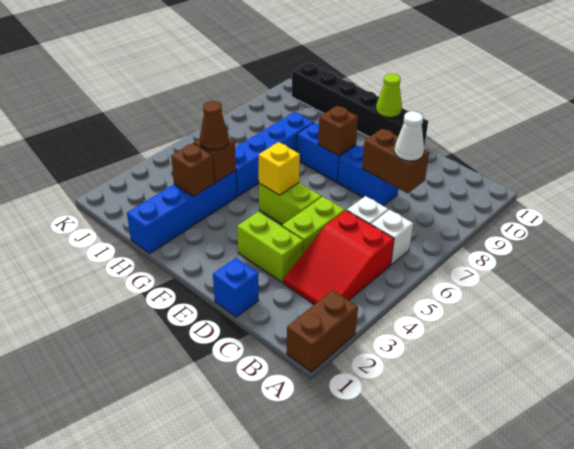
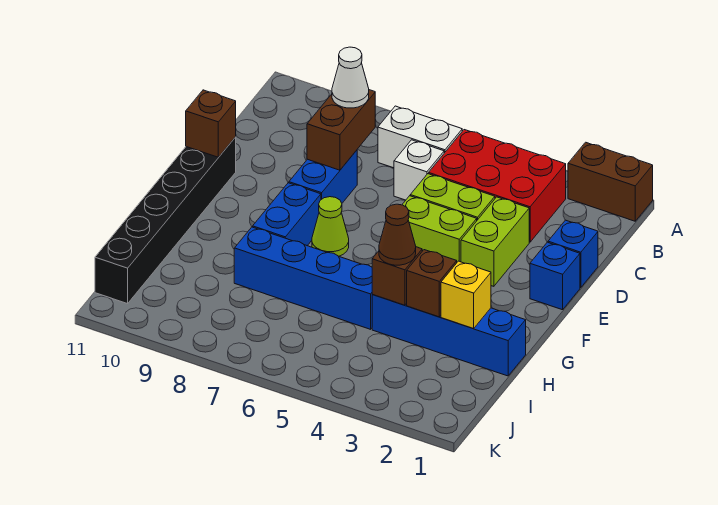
red 2x3 slope [283,210,394,304] -> red 2x3 brick [429,130,566,242]
white 1x1 brick [371,210,413,265] -> white 1x2 brick [378,106,462,168]
none -> blue 1x1 brick [530,242,580,310]
lime 1x2 brick [259,183,322,225] -> lime 1x2 brick turned to [402,196,477,262]
yellow 1x1 brick [259,142,300,195] -> yellow 1x1 brick moved to [441,261,491,329]
brown 1x1 brick [318,106,358,156] -> brown 1x1 brick moved to [186,90,236,157]
lime 1x1 cone [376,74,402,117] -> lime 1x1 cone moved to [312,197,349,256]

